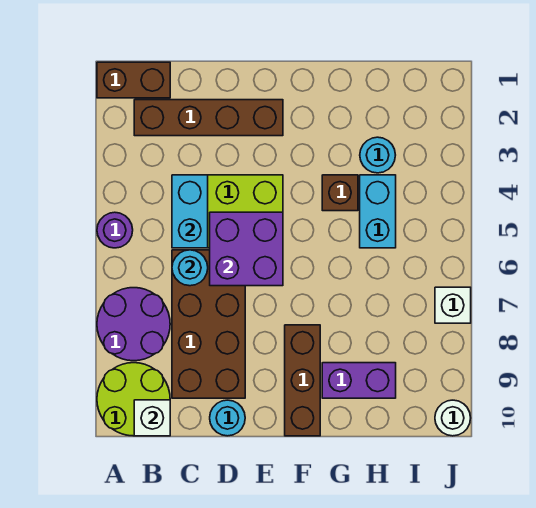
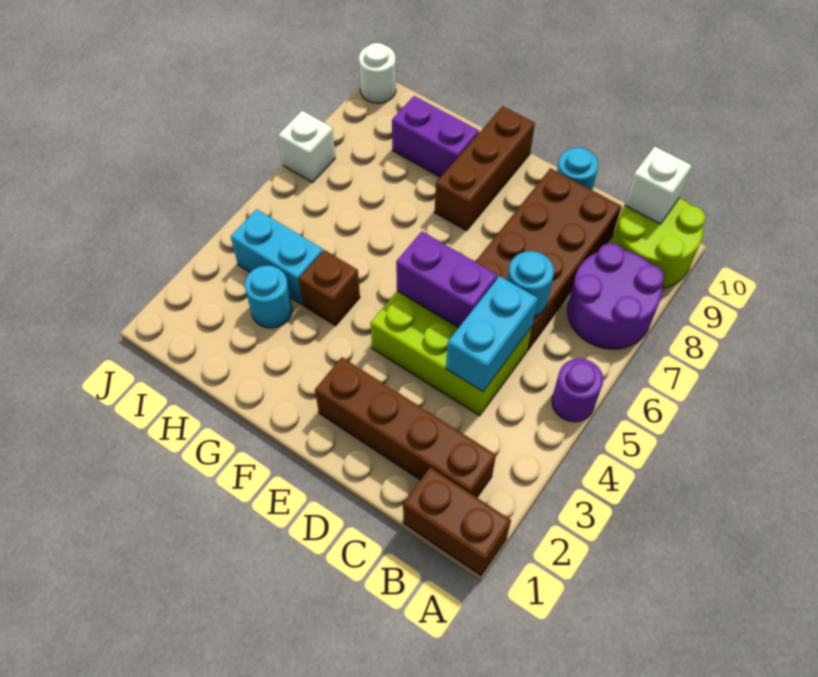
purple 2x2 brick [210,212,283,286] -> purple 1x2 brick [396,232,497,328]
cyan 1x2 brick [360,175,396,248] -> cyan 1x2 brick turned to [231,209,323,304]

